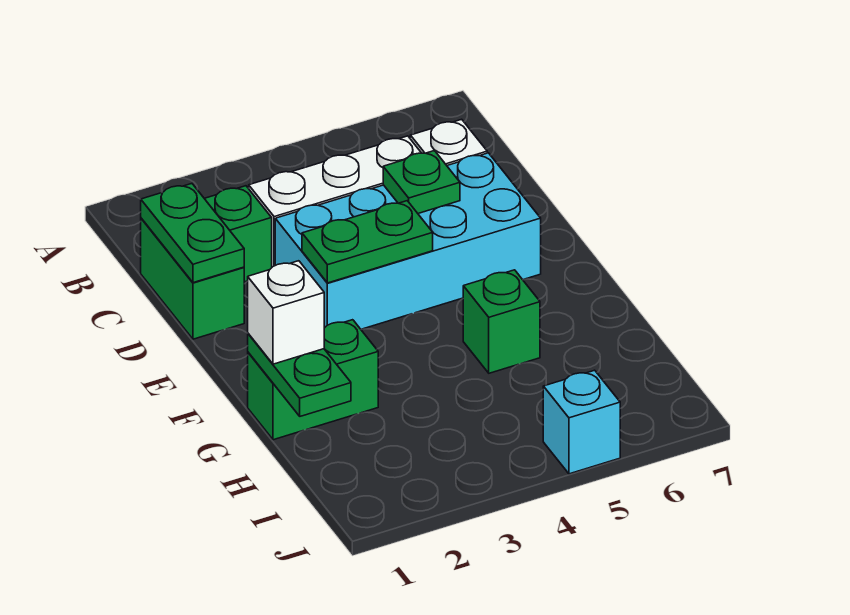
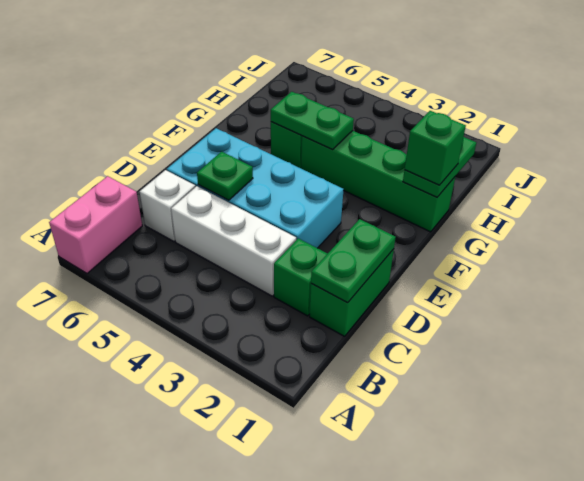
none -> pink 1x2 brick [49,176,142,273]
green 1x2 plate [302,201,433,283] -> green 1x2 plate moved to [271,92,354,150]
green 1x2 brick [248,320,378,440] -> green 1x4 brick [301,131,455,232]
white 1x1 brick [248,261,324,364] -> green 1x1 brick [405,111,466,185]
cyan 1x1 brick [543,370,620,474] -> none

